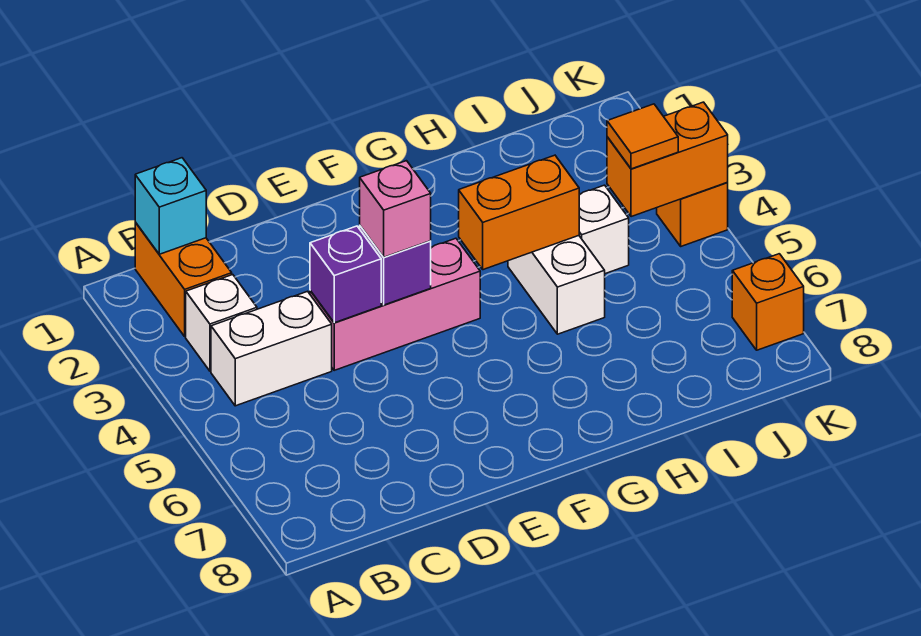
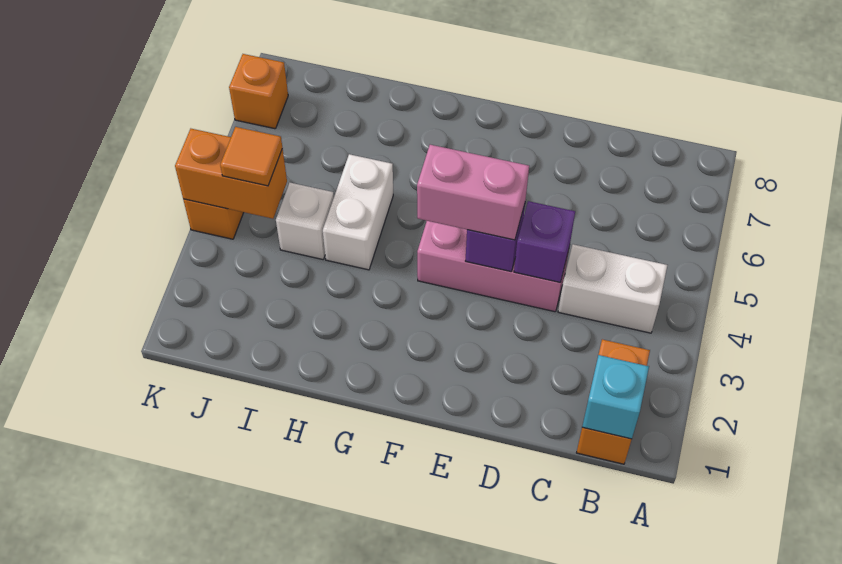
white 1x1 brick [186,275,257,371] -> none
pink 1x1 brick [360,161,431,257] -> pink 1x2 brick [417,145,529,240]
orange 1x2 brick [459,155,579,270] -> none

